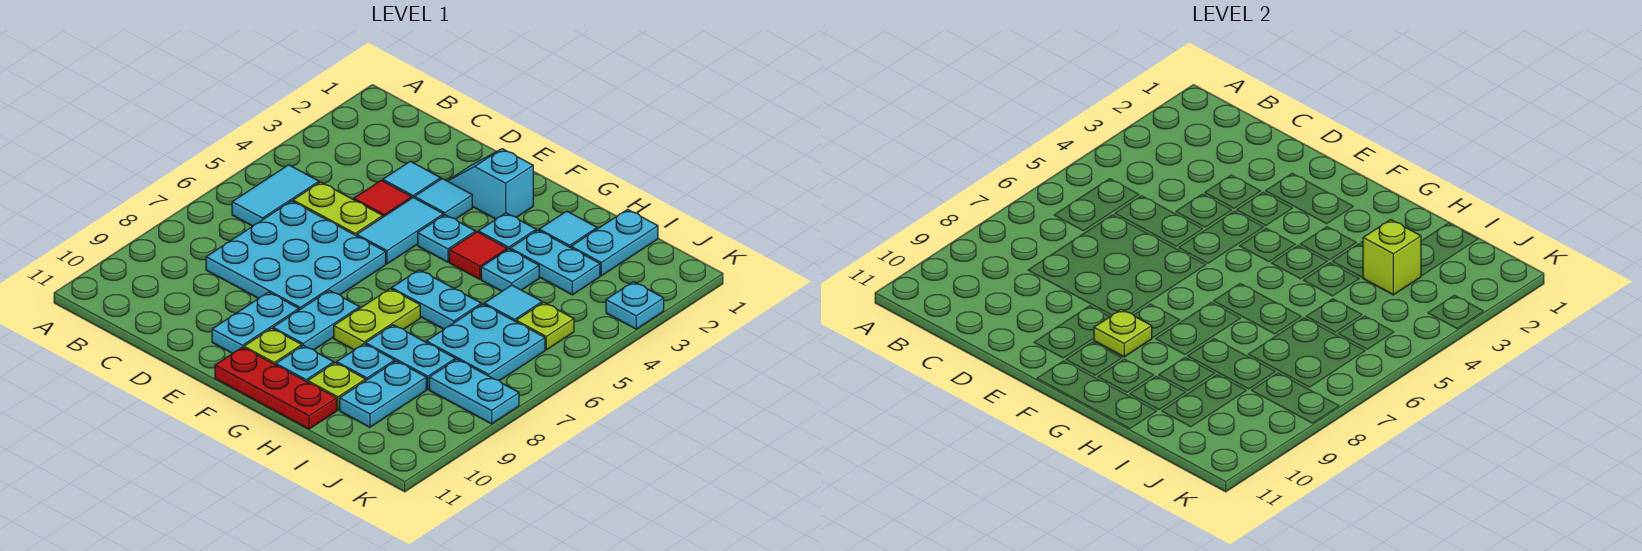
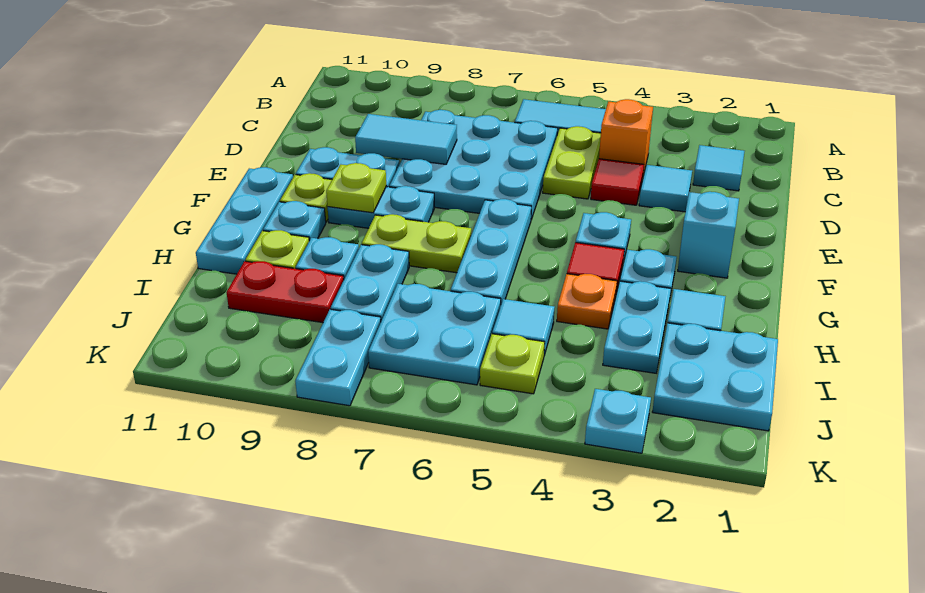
none -> orange 1x1 brick [599,99,653,176]
cyan 1x1 tile [415,179,472,219] -> cyan 1x1 tile moved to [693,145,745,191]
cyan 1x2 tile [357,198,444,264] -> cyan 1x2 tile moved to [355,114,457,164]
red 1x3 plate [215,347,337,429] -> cyan 1x3 plate [196,167,293,274]
cyan 1x2 plate [392,270,481,329] -> cyan 1x3 plate [451,199,531,307]
cyan 1x1 plate [481,249,539,291] -> orange 1x1 plate [557,274,617,329]
cyan 1x2 plate [571,209,658,276] -> cyan 2x2 plate [652,323,778,431]
lime 1x1 brick [1363,220,1421,295] -> none
cyan 1x2 plate [340,361,426,427] -> red 1x2 plate [226,261,344,323]

